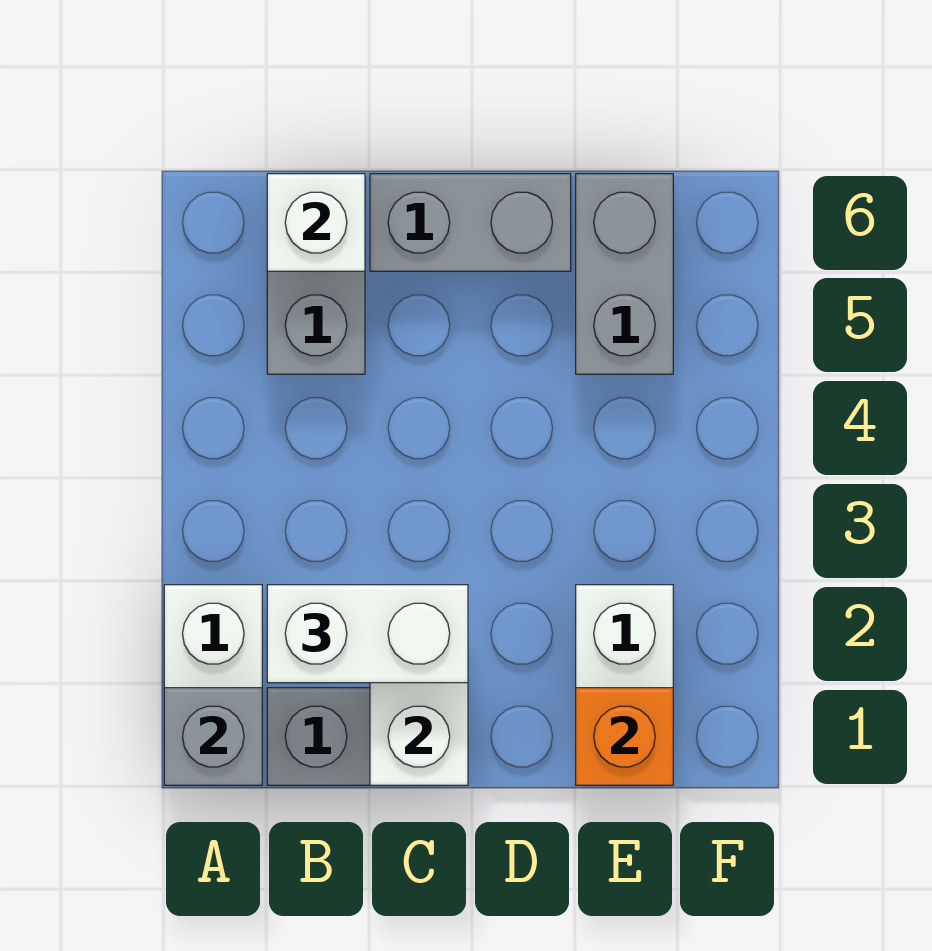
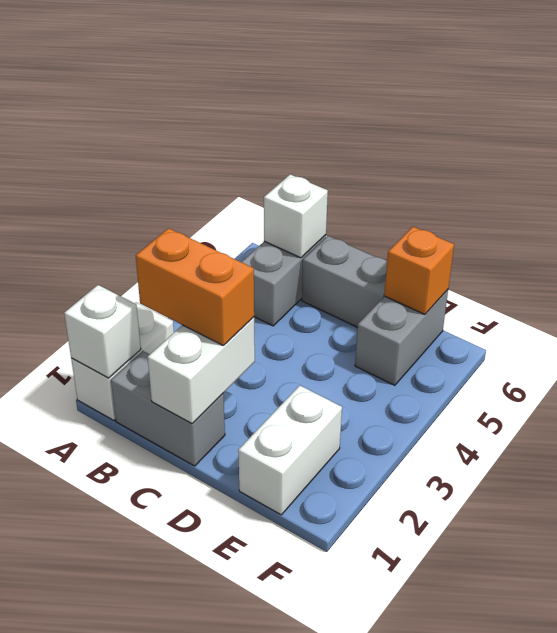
grey 1x1 brick [164,688,262,785] -> white 1x1 brick [64,285,141,378]
white 1x2 brick [267,585,468,683] -> orange 1x2 brick [136,228,254,345]
orange 1x1 brick [576,688,673,785] -> orange 1x1 brick moved to [384,227,454,314]

